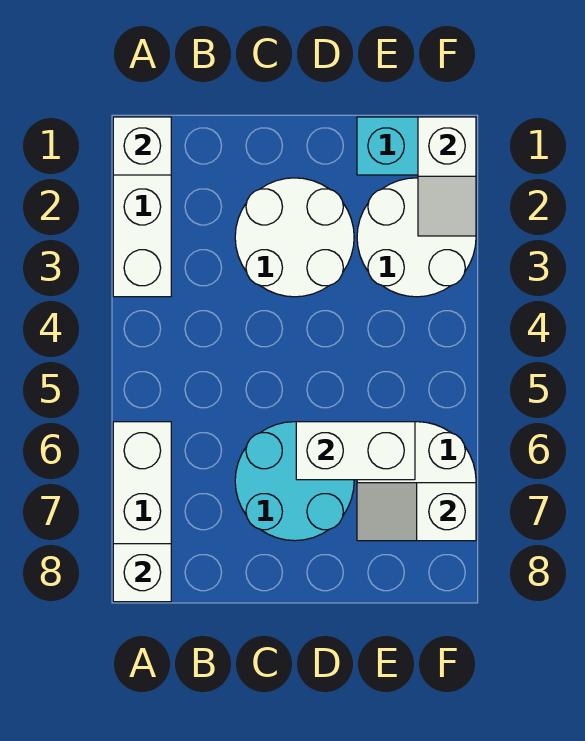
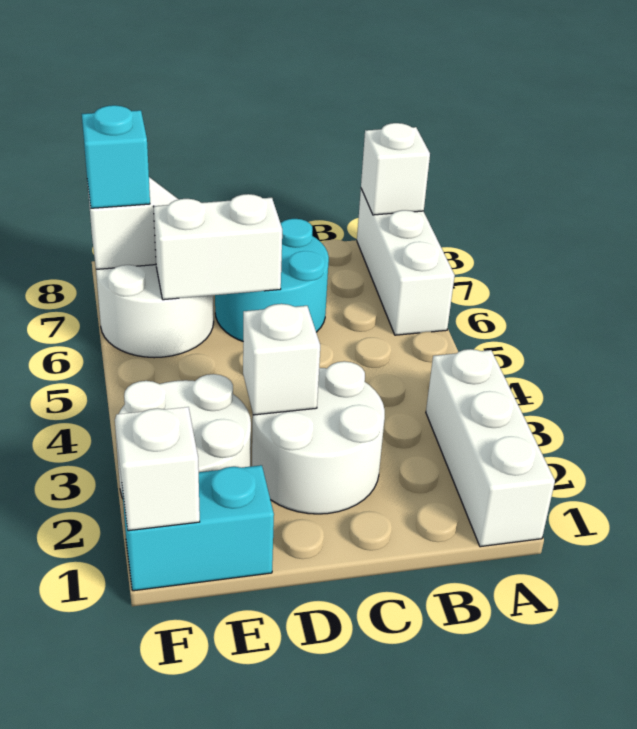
white 1x1 brick [113,117,171,175] -> white 1x1 brick moved to [243,304,320,415]
none -> cyan 1x1 brick [82,105,150,208]

